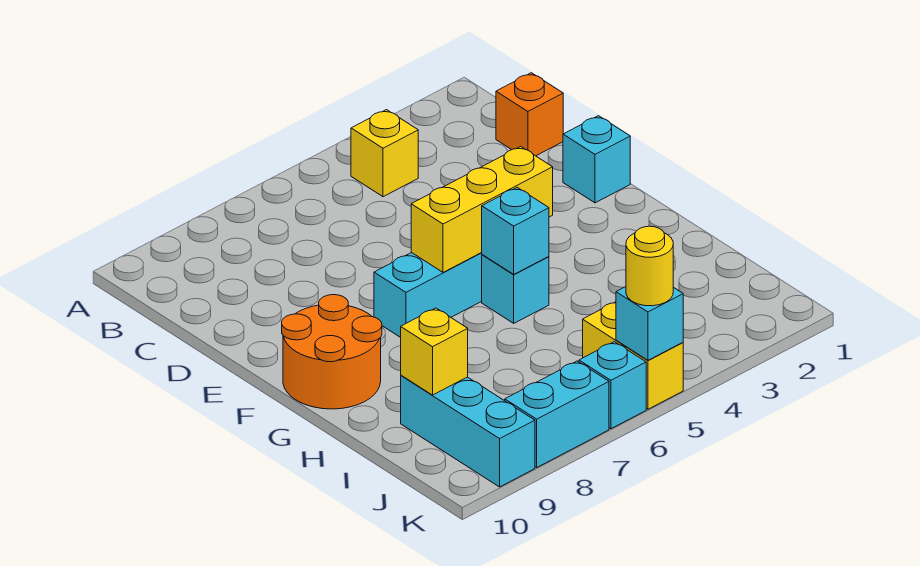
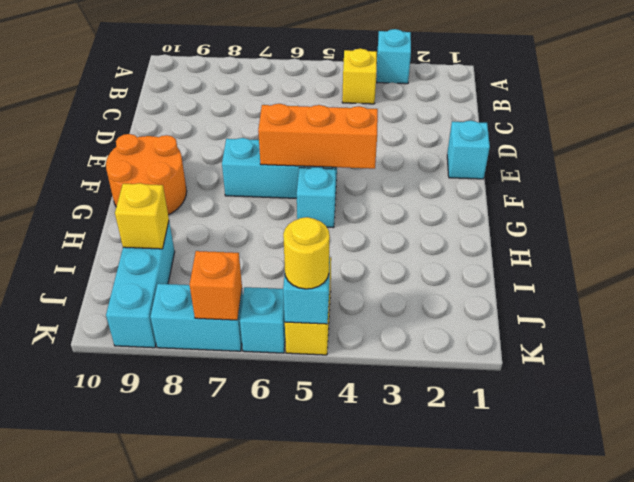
orange 1x1 brick [496,73,563,156] -> orange 1x1 brick moved to [189,251,242,320]
yellow 1x3 brick [411,147,553,272] -> orange 1x3 brick [258,104,378,169]
cyan 1x1 brick [482,188,549,275] -> cyan 1x1 brick moved to [377,29,411,84]

